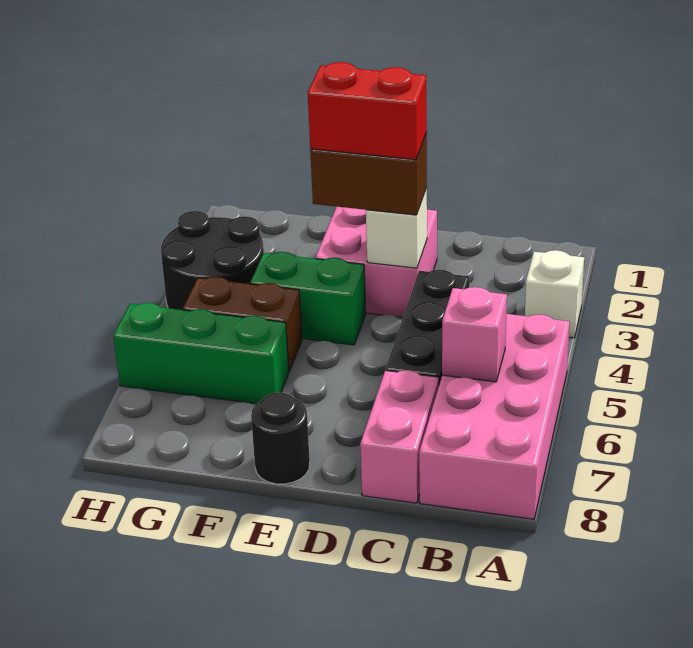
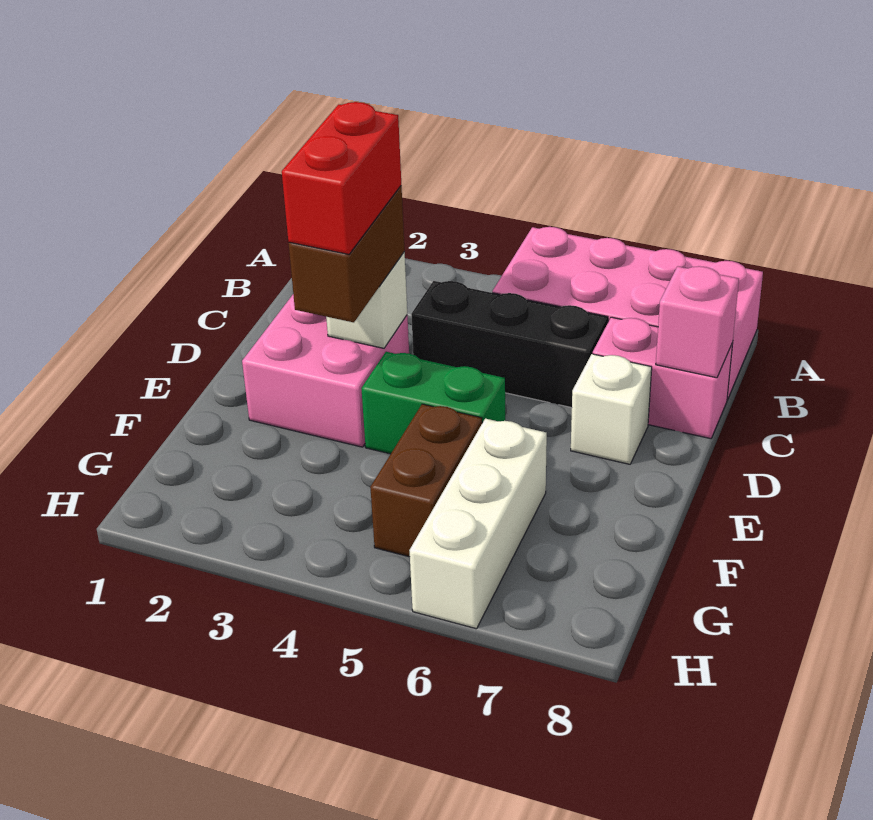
white 1x1 brick [525,250,584,338] -> white 1x1 brick moved to [571,354,652,464]
pink 1x1 brick [442,287,507,382] -> pink 1x1 brick moved to [656,266,739,378]
green 1x2 brick [250,252,366,345] -> green 1x2 brick turned to [361,352,505,454]
black 1x1 round brick [251,393,310,484] -> none
green 1x3 brick [113,303,289,404] -> white 1x3 brick [409,419,547,629]
black 2x2 round brick [161,211,264,310] -> none

